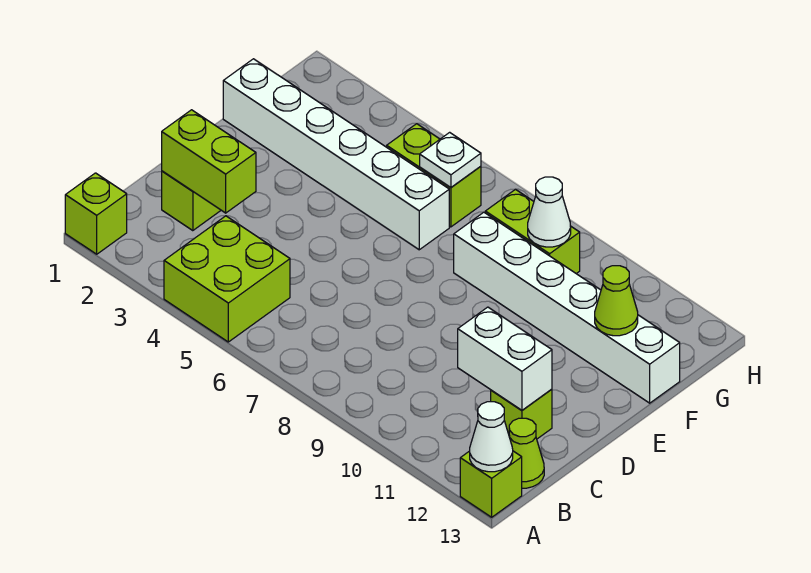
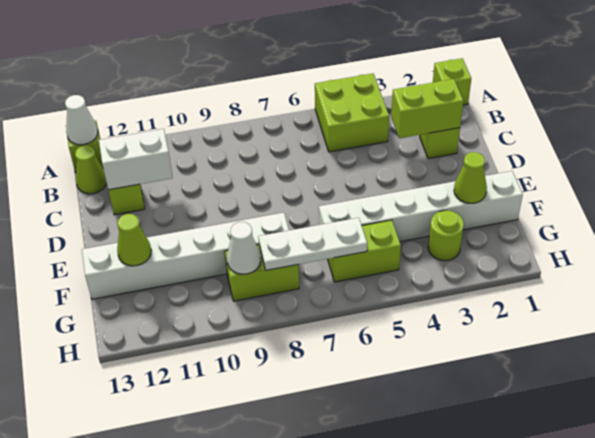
none -> lime 1x1 cone [454,152,487,203]
none -> lime 1x1 round brick [428,210,464,261]
white 1x1 plate [420,132,481,188] -> white 1x3 plate [258,218,367,270]

